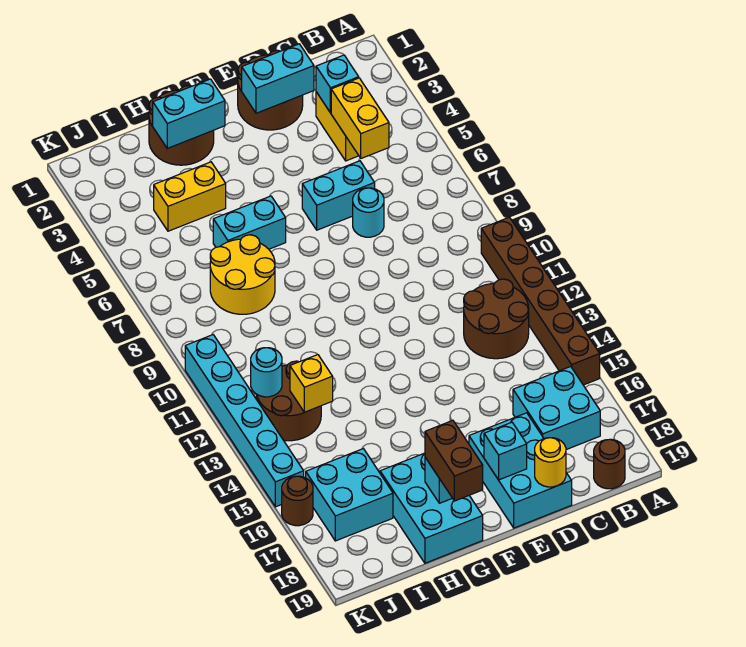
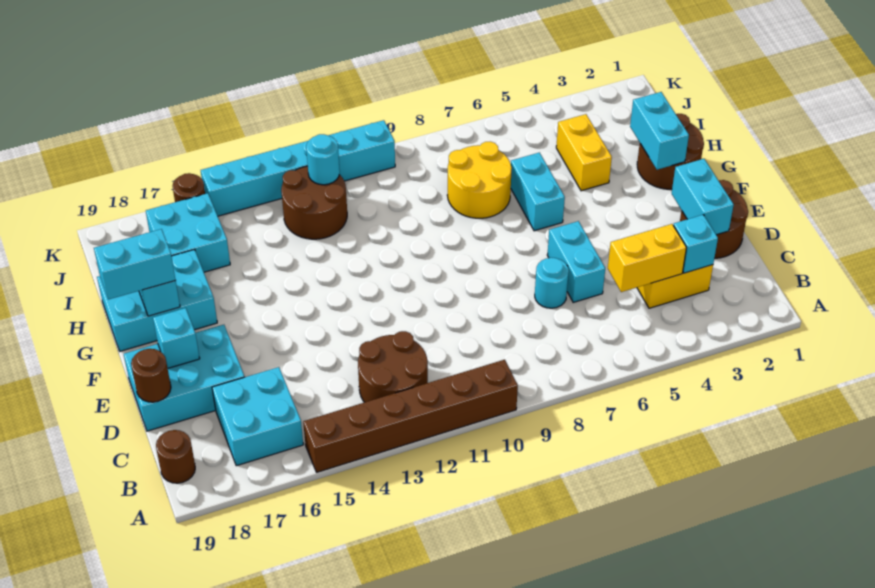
yellow 1x1 round brick [535,438,566,487] -> brown 1x1 round brick [131,349,171,402]
brown 1x2 brick [425,420,483,501] -> cyan 1x2 brick [94,229,175,300]
yellow 1x1 brick [290,355,333,412] -> none

